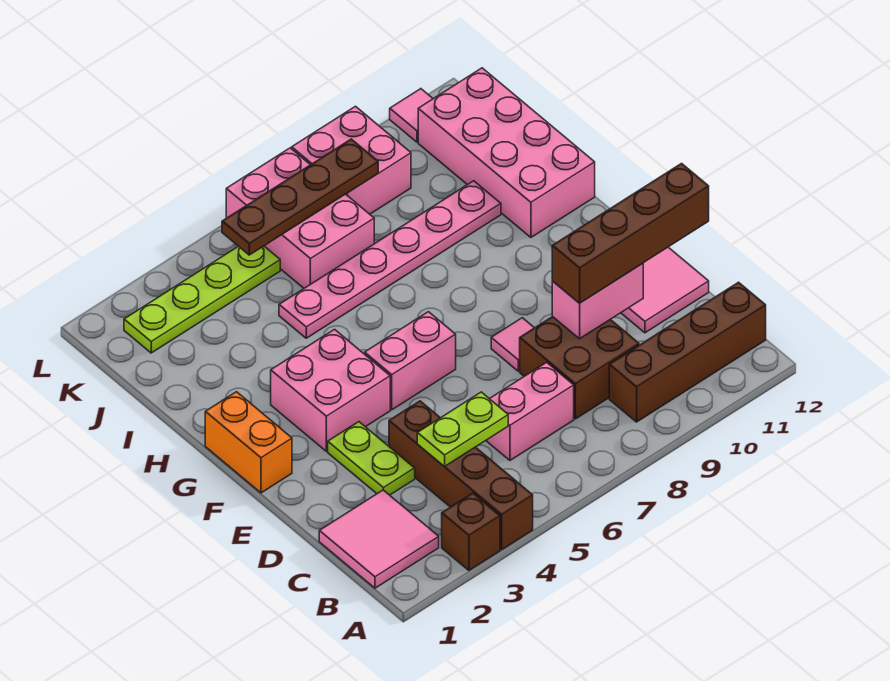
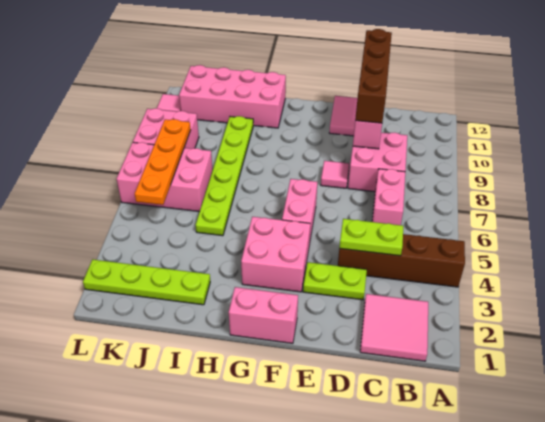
brown 1x1 brick [442,493,500,570] -> none
brown 1x4 brick [609,282,766,422] -> none
lime 1x2 plate [417,392,508,467] -> lime 1x2 plate turned to [339,219,404,256]
brown 2x2 brick [520,317,639,419] -> pink 2x2 brick [348,133,407,192]
orange 1x2 brick [205,392,292,493] -> pink 1x2 brick [229,287,298,343]
pink 1x6 plate [279,181,501,338] -> lime 1x6 plate [196,116,253,236]
lime 1x4 plate [124,246,280,353] -> lime 1x4 plate turned to [83,259,210,305]
brown 1x4 plate [222,139,378,255] -> orange 1x4 plate [135,119,191,205]

